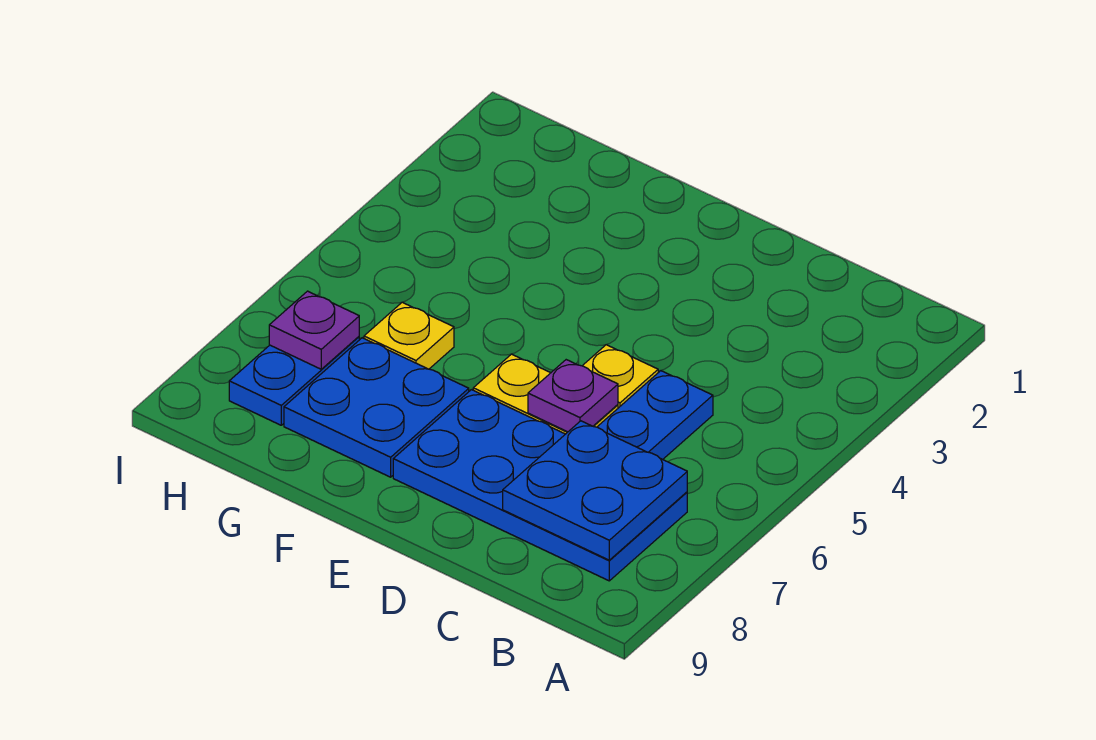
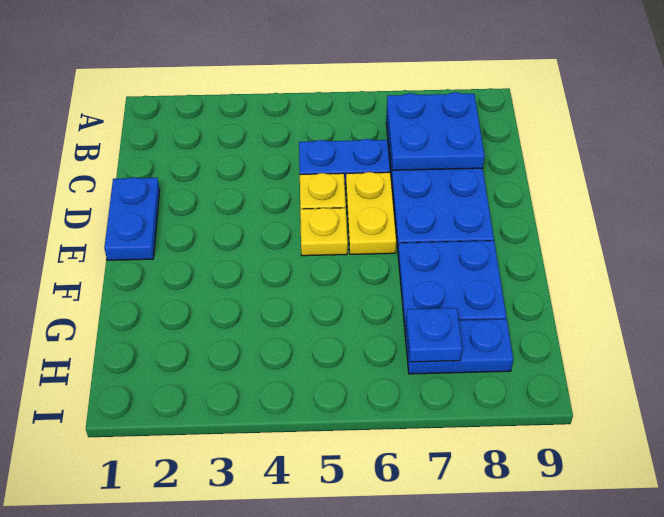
none -> blue 1x2 plate [104,177,160,260]
purple 1x1 plate [528,360,618,432] -> none
yellow 1x1 plate [364,302,454,369] -> yellow 1x1 plate moved to [300,208,348,256]
purple 1x1 plate [269,291,359,369] -> blue 1x1 plate [406,308,462,362]

